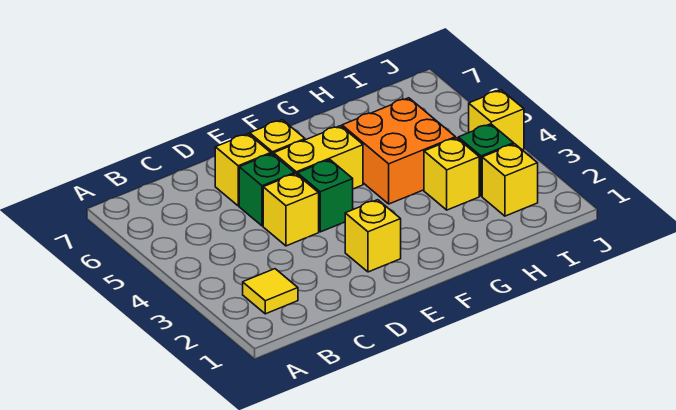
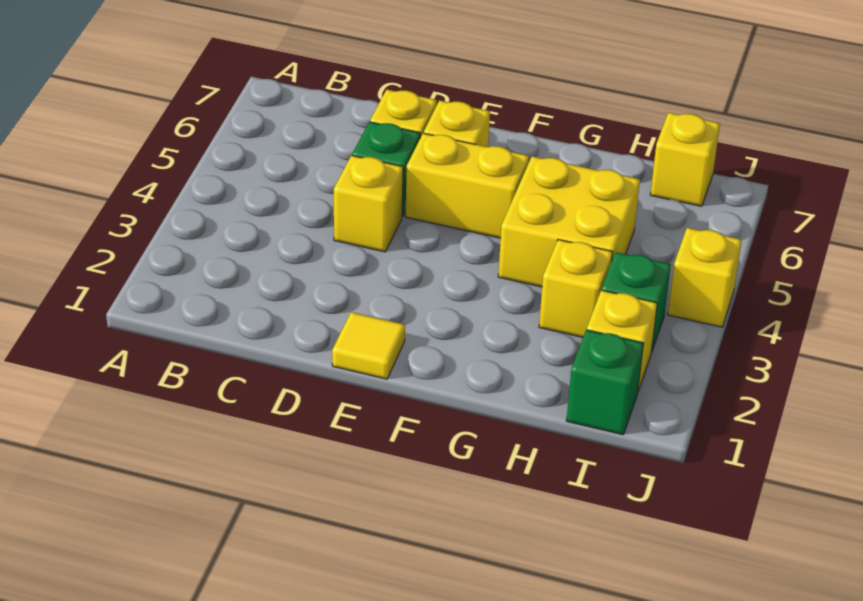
yellow 1x1 tile [243,269,298,314] -> yellow 1x1 tile moved to [332,312,405,379]
yellow 1x1 brick [345,200,401,272] -> yellow 1x1 brick moved to [650,113,720,206]
green 1x1 brick [297,160,353,232] -> green 1x1 brick moved to [567,330,643,435]
orange 2x2 brick [342,98,455,204] -> yellow 2x2 brick [498,156,640,287]

